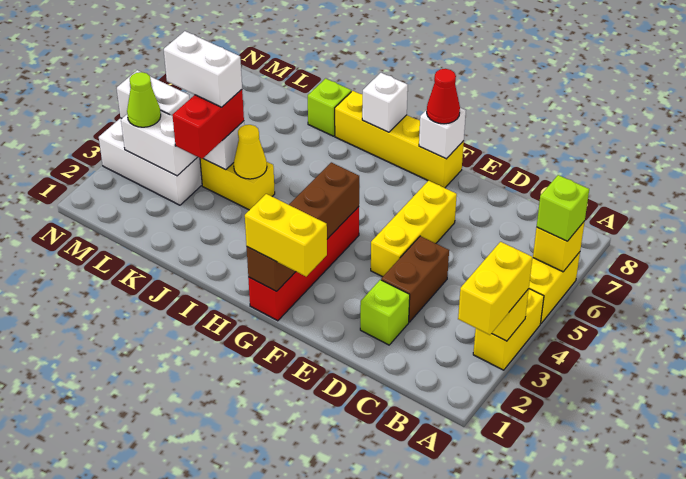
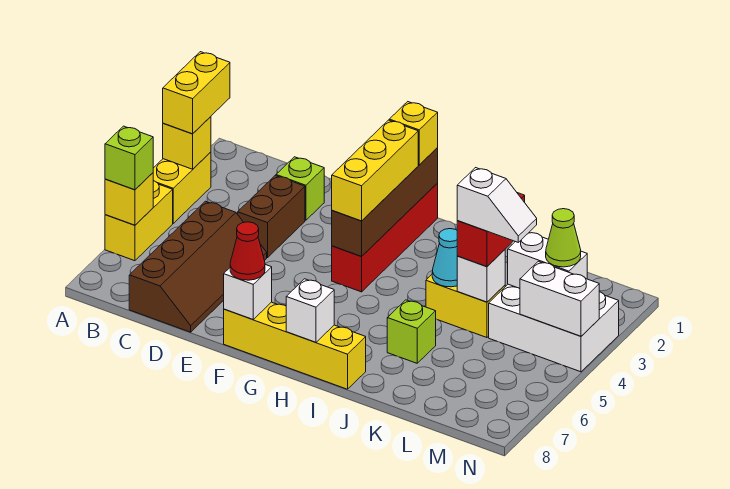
none -> brown 2x4 slope [129,201,267,332]
yellow 1x3 brick [371,181,457,277] -> yellow 1x3 brick moved to [332,120,418,221]
yellow 1x2 brick [245,194,327,276] -> yellow 1x1 brick [389,102,438,165]
yellow 1x1 cone [234,125,267,179] -> cyan 1x1 cone [432,229,457,287]
lime 1x1 brick [308,78,351,136] -> lime 1x1 brick moved to [387,300,436,363]
white 1x2 brick [164,31,242,107] -> white 1x2 slope [457,168,537,242]

